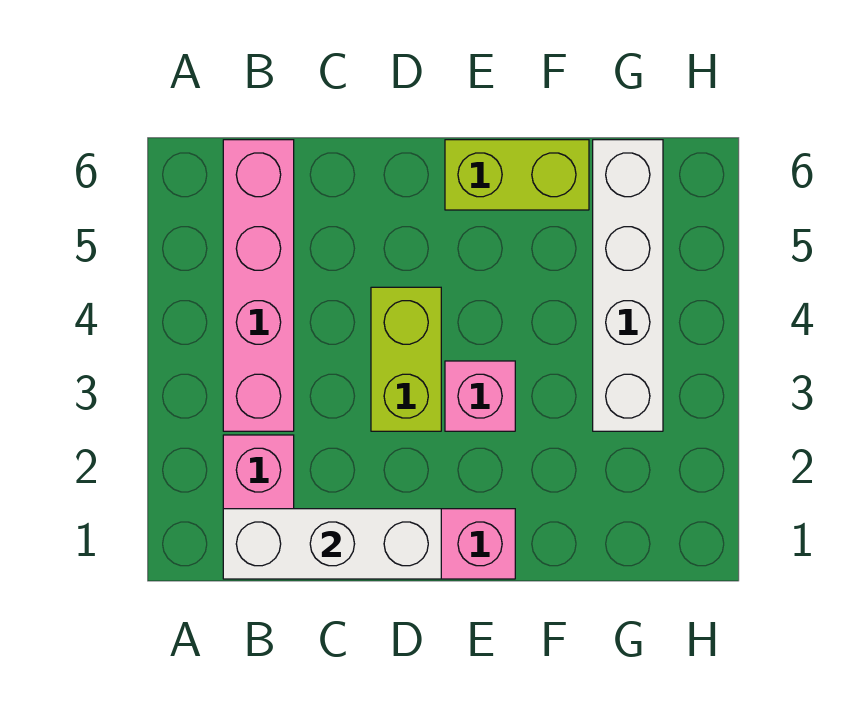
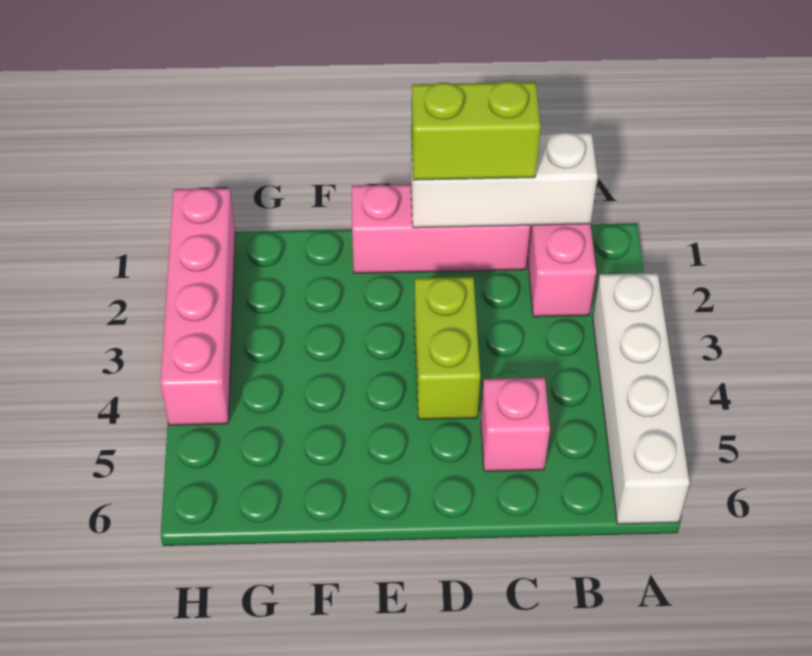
pink 1x4 brick [223,140,294,431] -> pink 1x4 brick moved to [161,188,235,425]
pink 1x1 brick [445,361,515,431] -> pink 1x1 brick moved to [481,378,550,471]
lime 1x2 brick [445,140,589,210] -> lime 1x2 brick moved to [411,81,540,180]
white 1x4 brick [593,140,663,431] -> white 1x4 brick moved to [593,273,690,524]

